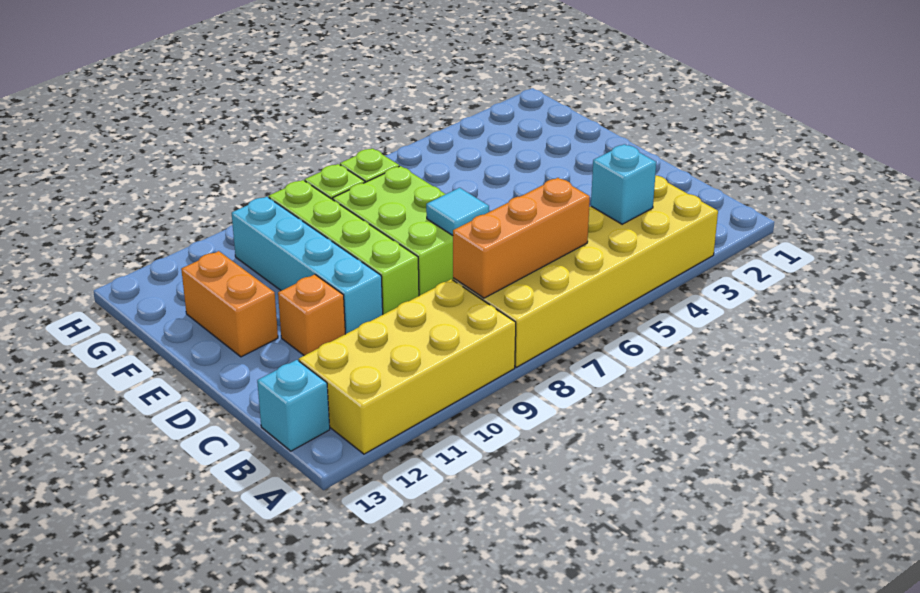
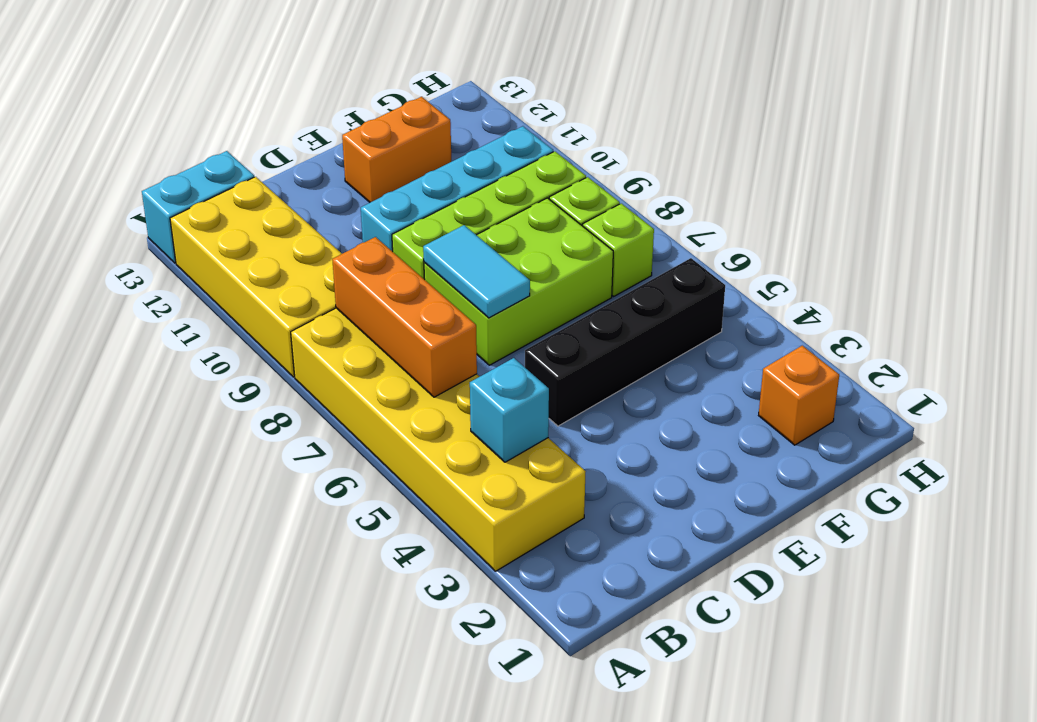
cyan 1x1 brick [257,360,330,451] -> cyan 1x2 brick [142,151,254,263]
none -> black 1x4 brick [525,258,725,426]
cyan 1x1 tile [426,188,489,235] -> cyan 1x2 tile [423,225,530,318]
orange 1x1 brick [278,274,345,356] -> orange 1x1 brick moved to [759,346,839,445]

